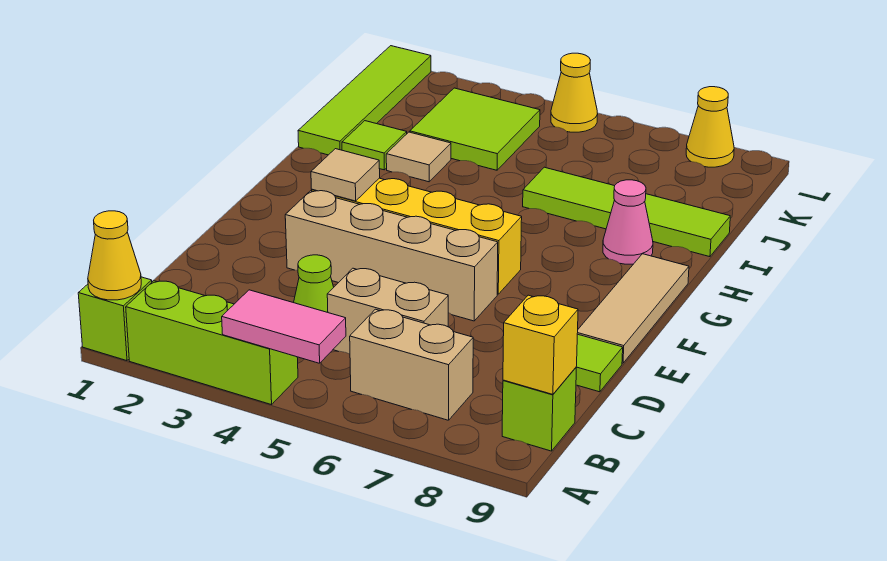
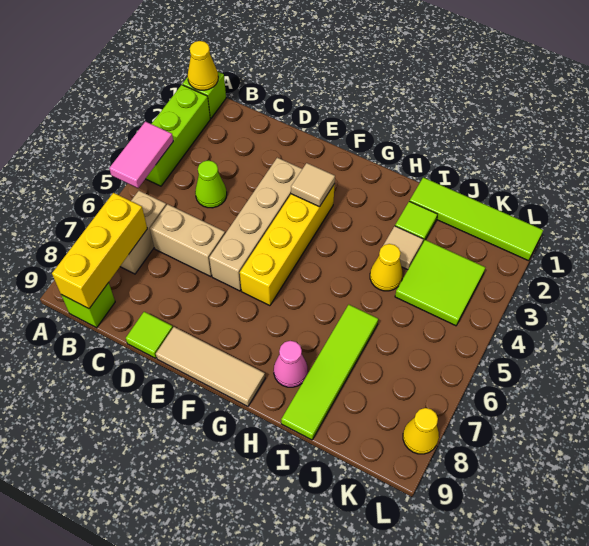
yellow 1x1 brick [503,295,578,394] -> yellow 1x3 brick [52,193,147,309]
tan 1x2 brick [327,268,448,354] -> tan 1x2 brick turned to [150,204,225,276]
yellow 1x1 cone [551,53,598,132] -> yellow 1x1 cone moved to [370,244,403,291]

